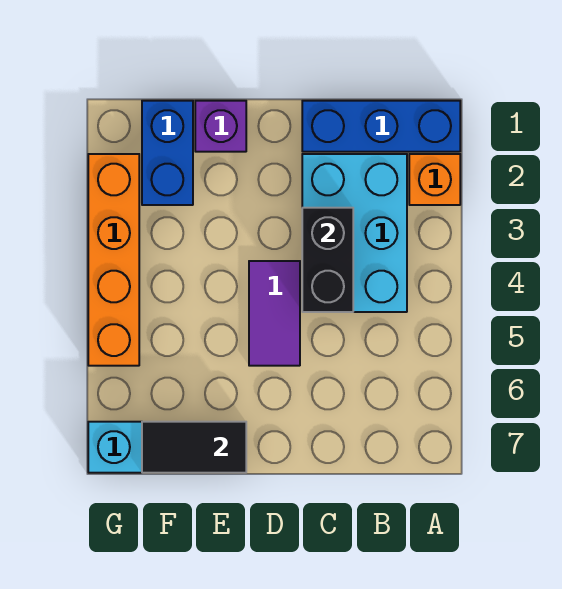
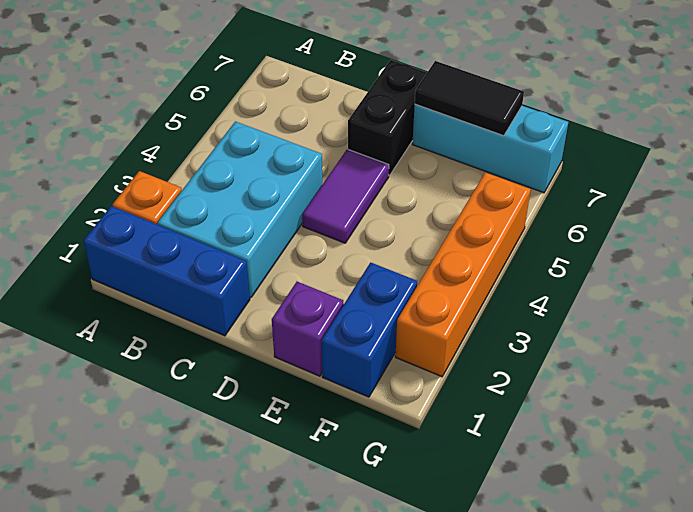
black 1x2 brick [302,208,353,312] -> black 1x2 brick moved to [348,60,427,176]

